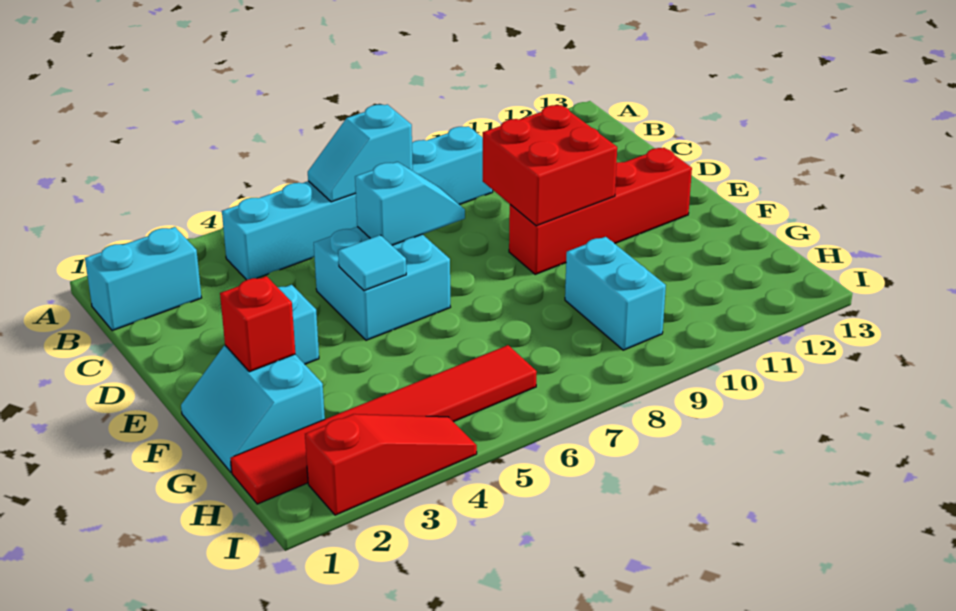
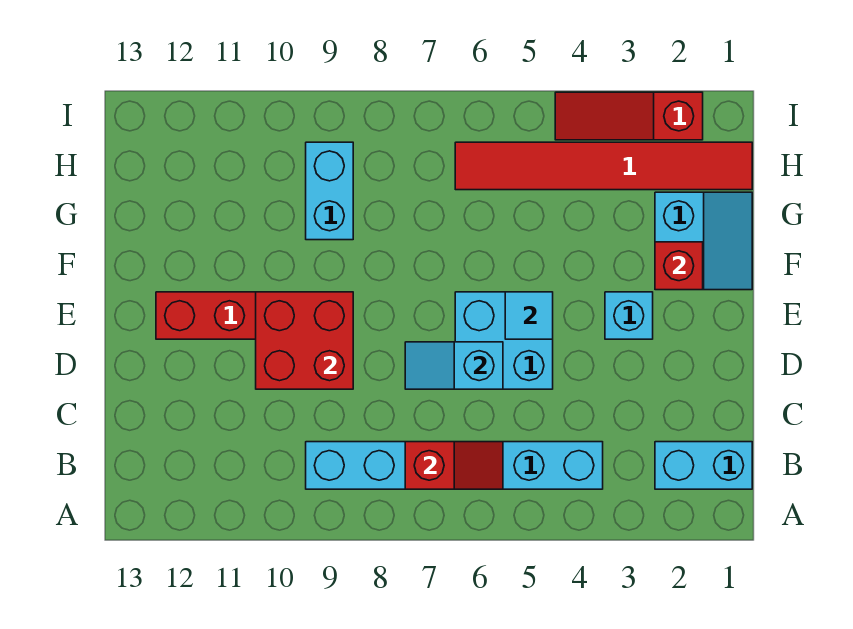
cyan 1x2 slope [308,104,413,202] -> red 1x2 slope [405,442,503,489]

